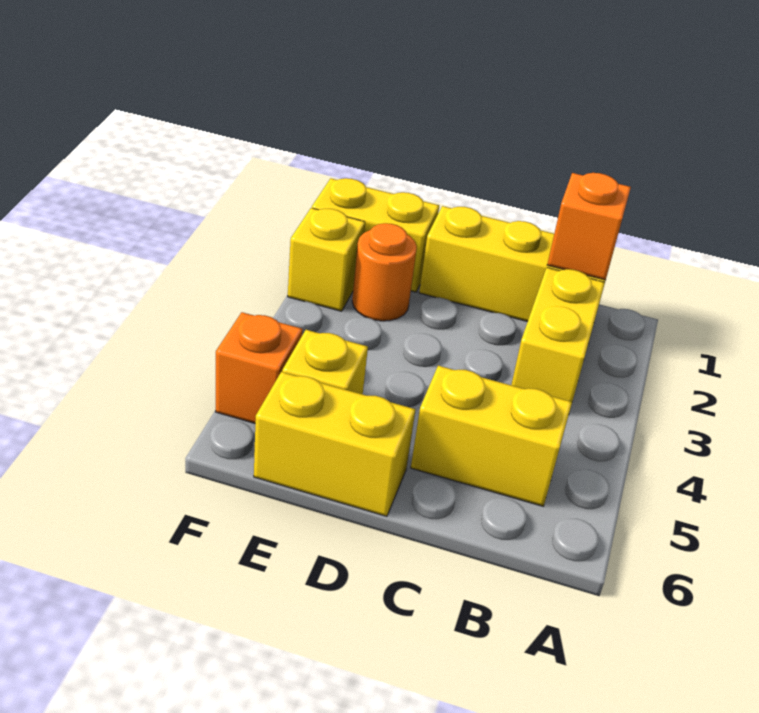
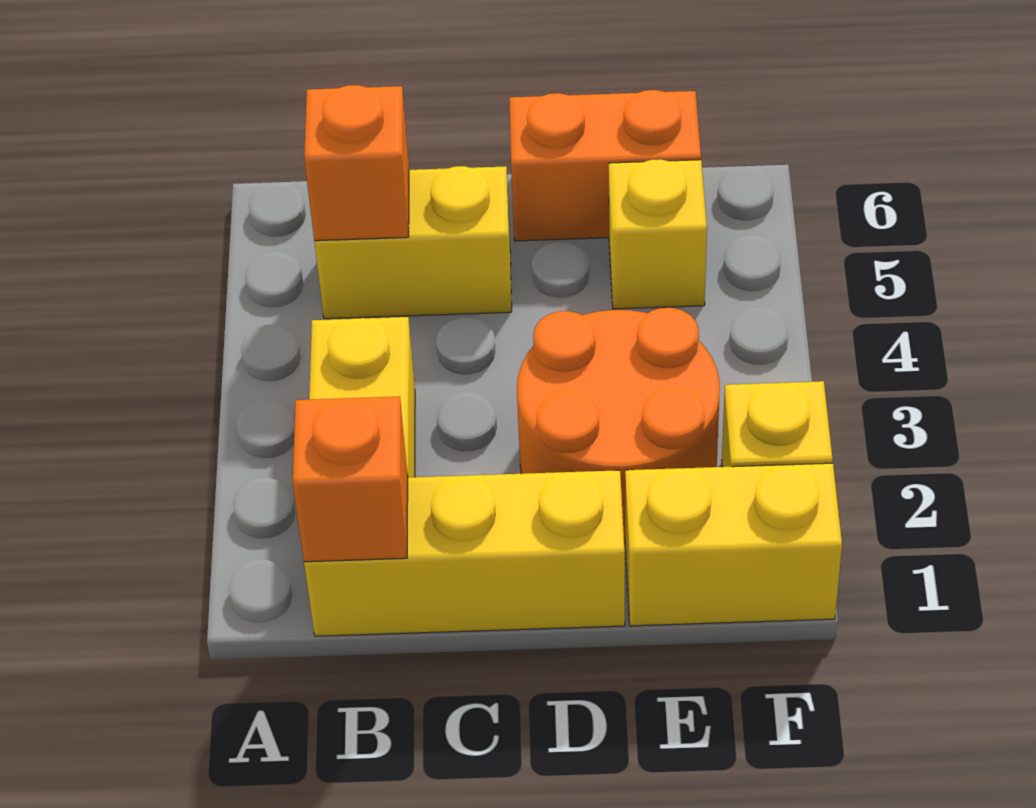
yellow 1x2 brick [254,372,416,516] -> orange 1x2 brick [509,90,701,241]
orange 1x1 round brick [352,223,417,321] -> orange 2x2 round brick [517,308,720,541]
orange 1x1 brick [216,312,303,423] -> orange 1x1 brick moved to [304,85,409,241]

